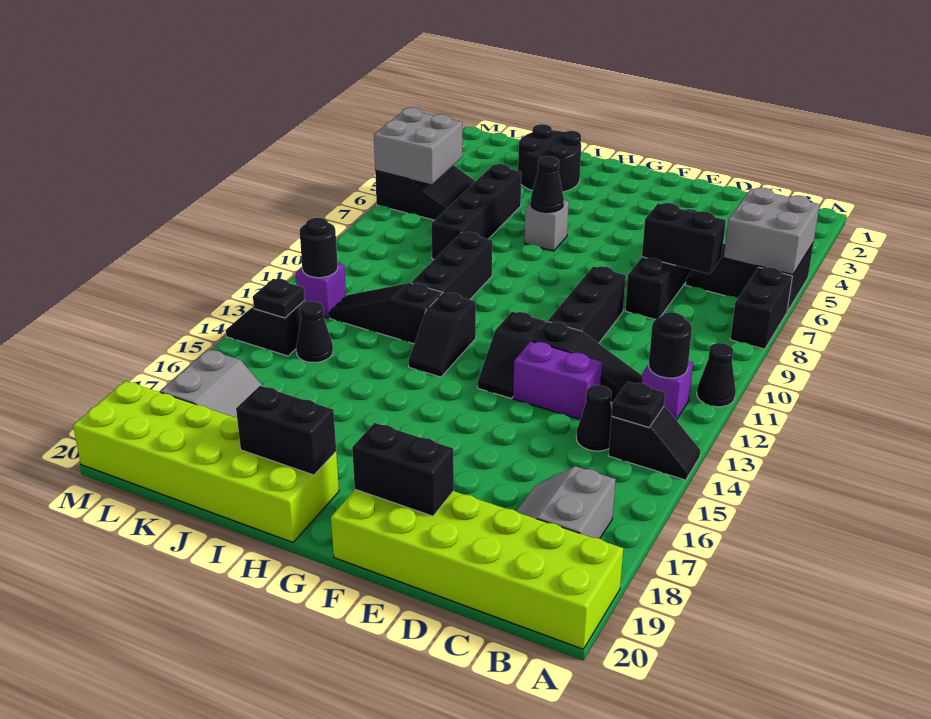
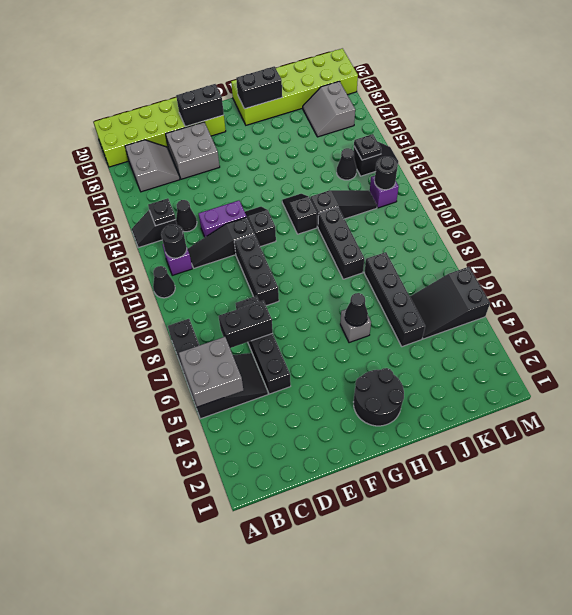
black 2x2 round brick [518,124,581,192] -> black 2x2 round brick moved to [354,368,404,426]
grey 2x2 brick [374,108,462,184] -> grey 2x2 brick moved to [166,122,220,179]

